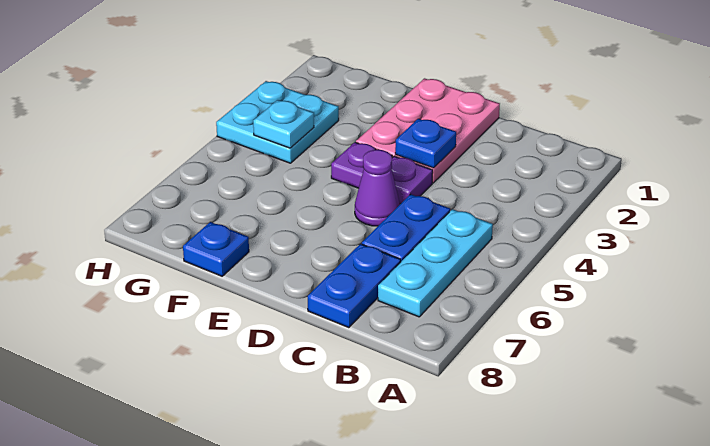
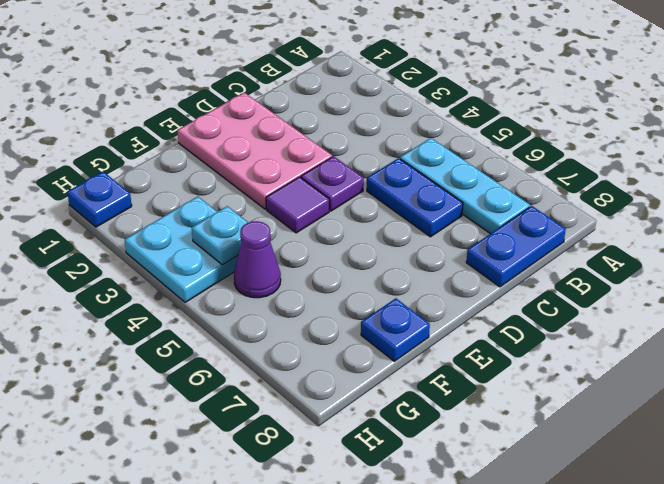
blue 1x2 plate [308,244,401,328] -> blue 1x2 plate turned to [466,206,566,287]
blue 1x1 plate [395,119,456,168] -> blue 1x1 plate moved to [67,172,132,227]
purple 1x1 cone [355,150,400,226] -> purple 1x1 cone moved to [234,221,281,298]
purple 1x1 plate [331,142,392,188] -> purple 1x1 tile [266,177,329,233]

